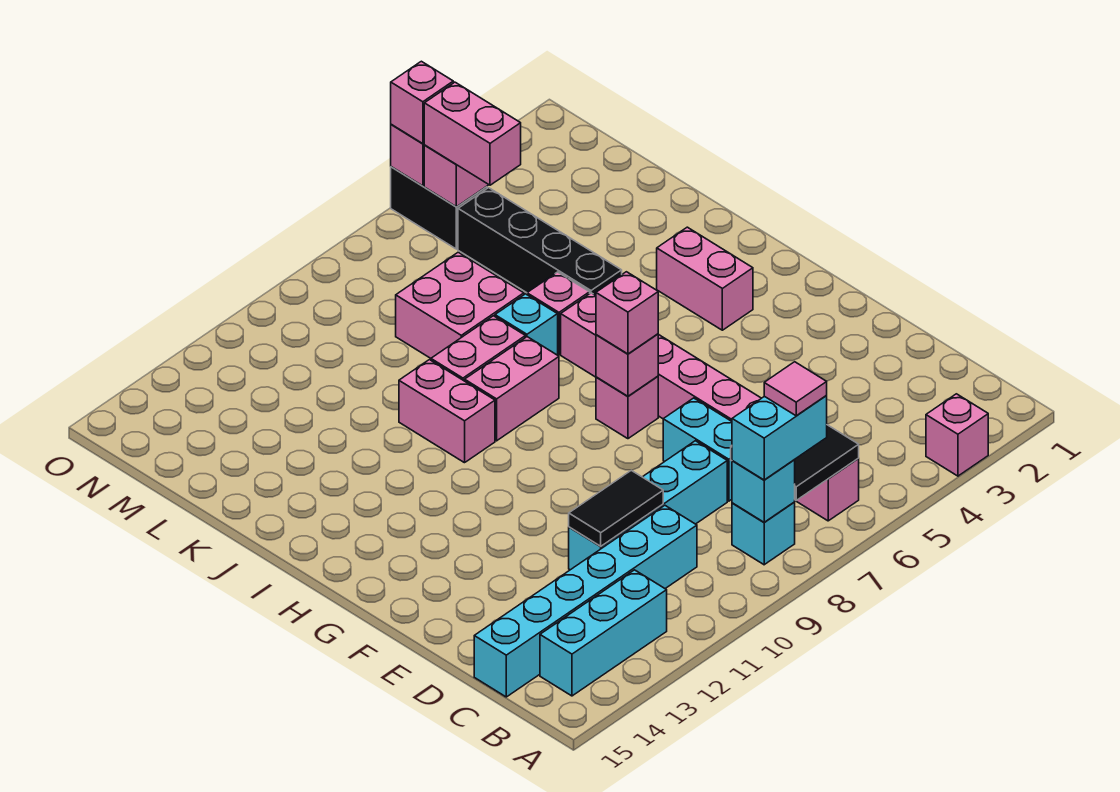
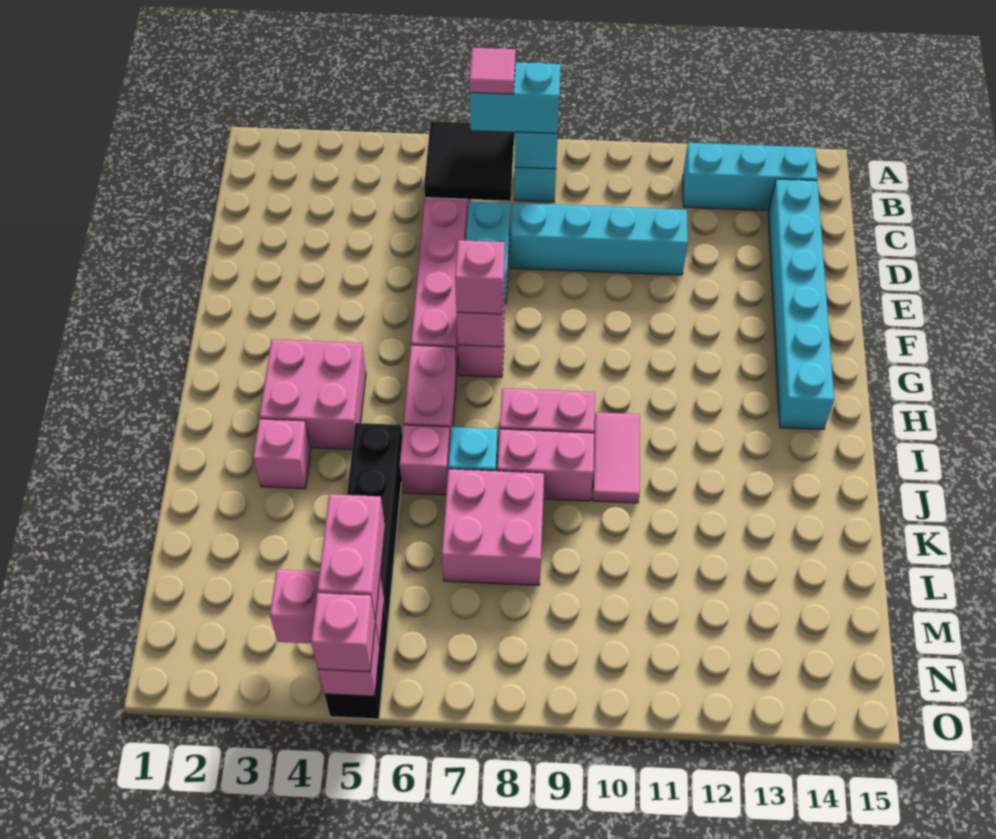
pink 1x1 brick [926,394,988,476] -> pink 1x1 brick moved to [253,419,311,489]
cyan 1x6 brick [474,506,697,697] -> cyan 1x6 brick turned to [768,179,834,429]
black 1x2 tile [569,470,663,546] -> none
pink 1x2 brick [657,227,753,330] -> pink 2x2 brick [260,339,366,450]
pink 1x2 brick [399,360,495,463] -> pink 1x2 tile [593,412,640,503]

